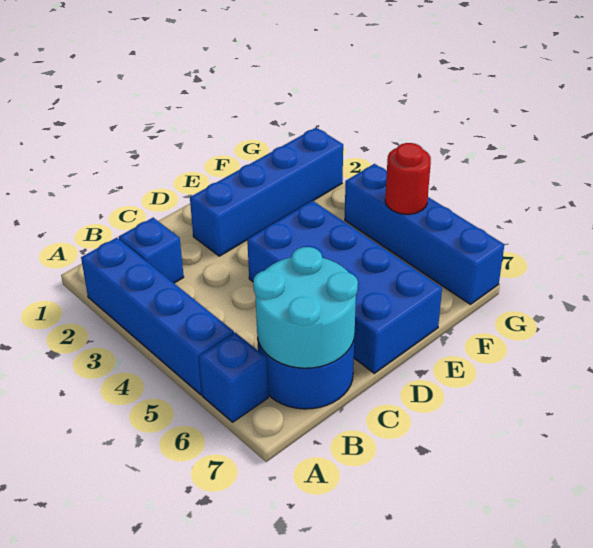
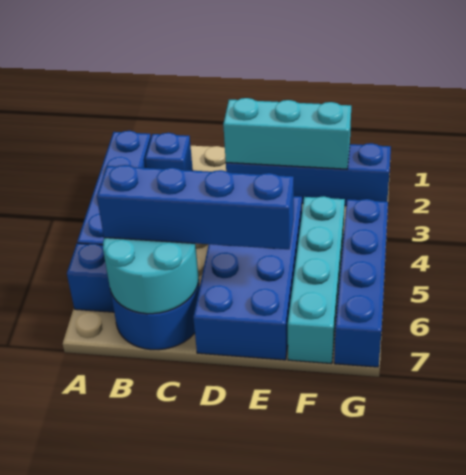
none -> blue 1x4 brick [97,165,294,249]
none -> cyan 1x3 brick [223,98,351,169]
none -> cyan 1x4 brick [288,196,345,364]
red 1x1 round brick [385,143,431,214] -> none

